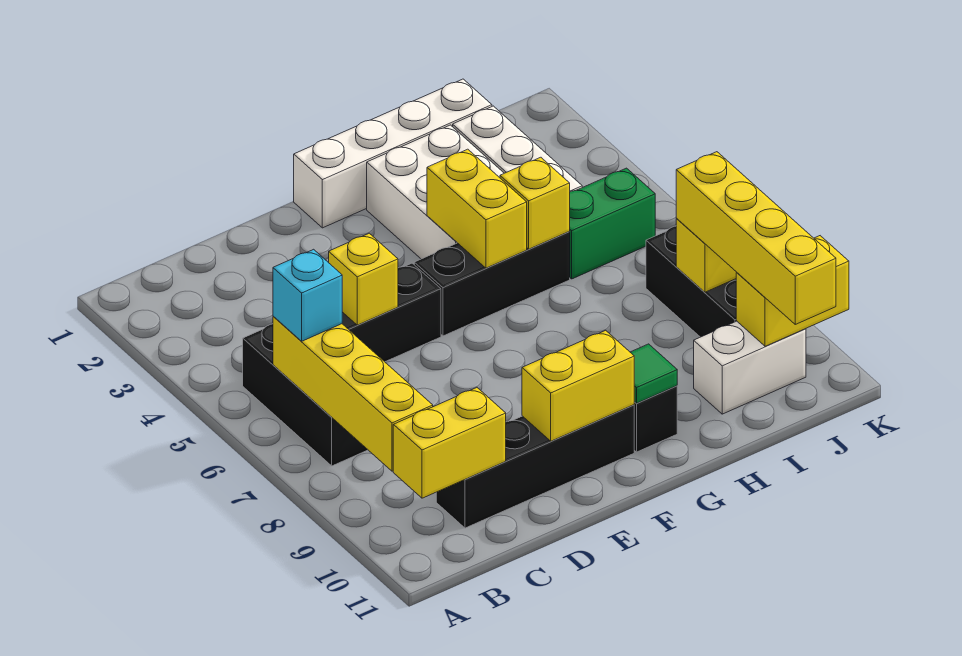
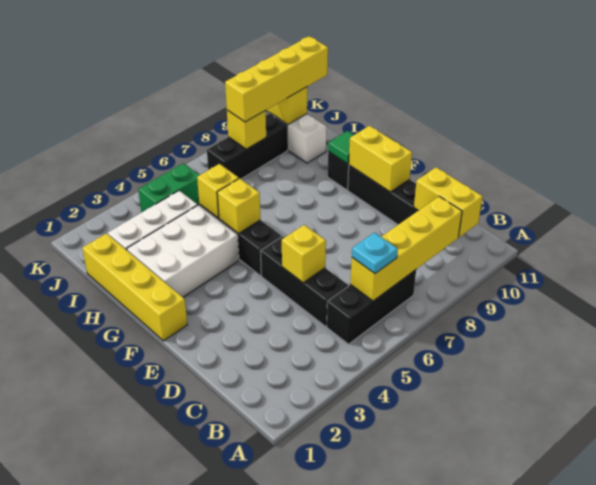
cyan 1x1 brick [273,249,342,341] -> cyan 1x1 plate [352,233,398,273]
white 1x4 brick [294,79,492,228] -> yellow 1x4 brick [82,234,187,341]
yellow 1x2 brick [427,149,527,268] -> yellow 1x1 brick [217,178,260,234]
green 1x2 brick [569,168,655,279] -> green 1x2 brick turned to [138,163,200,213]

